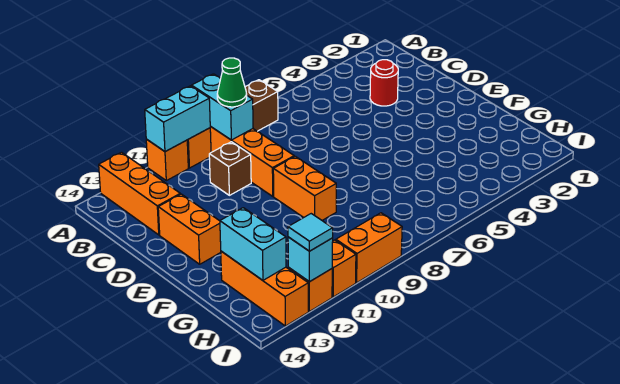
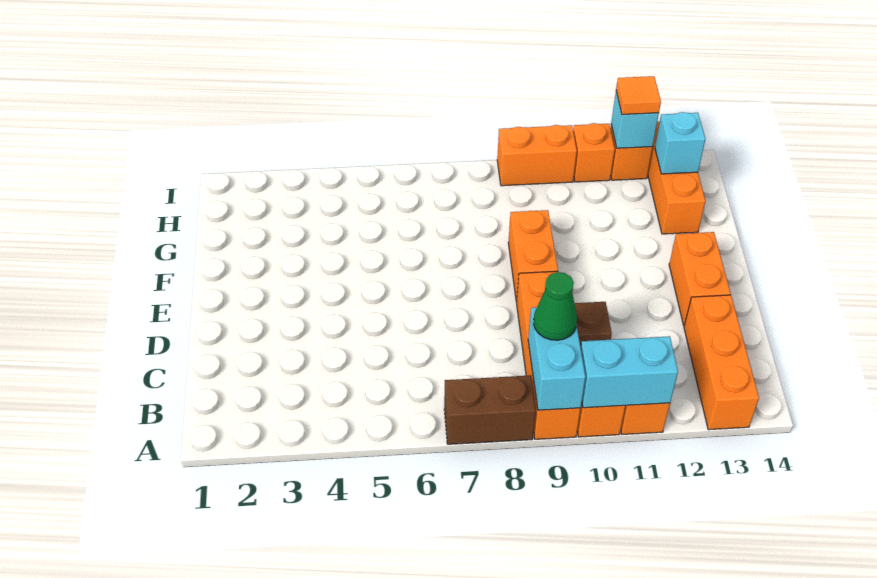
red 1x1 round brick [370,60,398,106] -> none
cyan 1x2 brick [220,208,286,280] -> cyan 1x1 brick [655,112,705,174]
cyan 1x1 tile [288,214,333,251] -> orange 1x1 tile [616,76,661,115]

